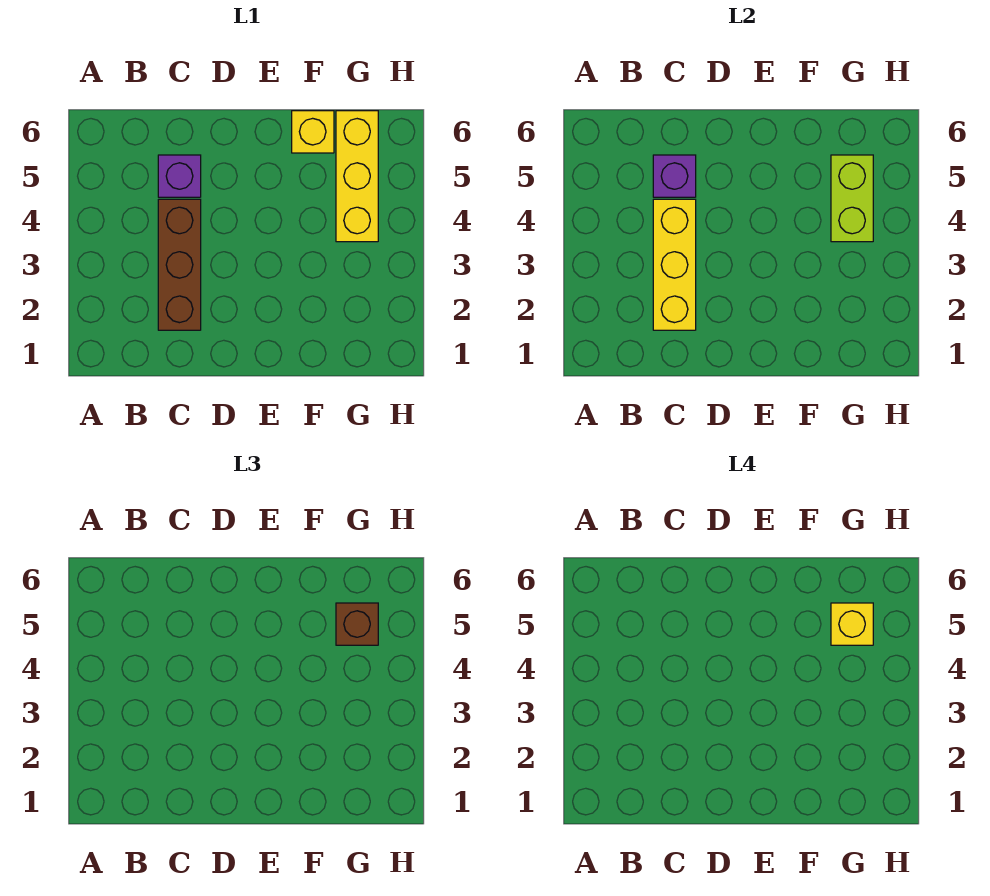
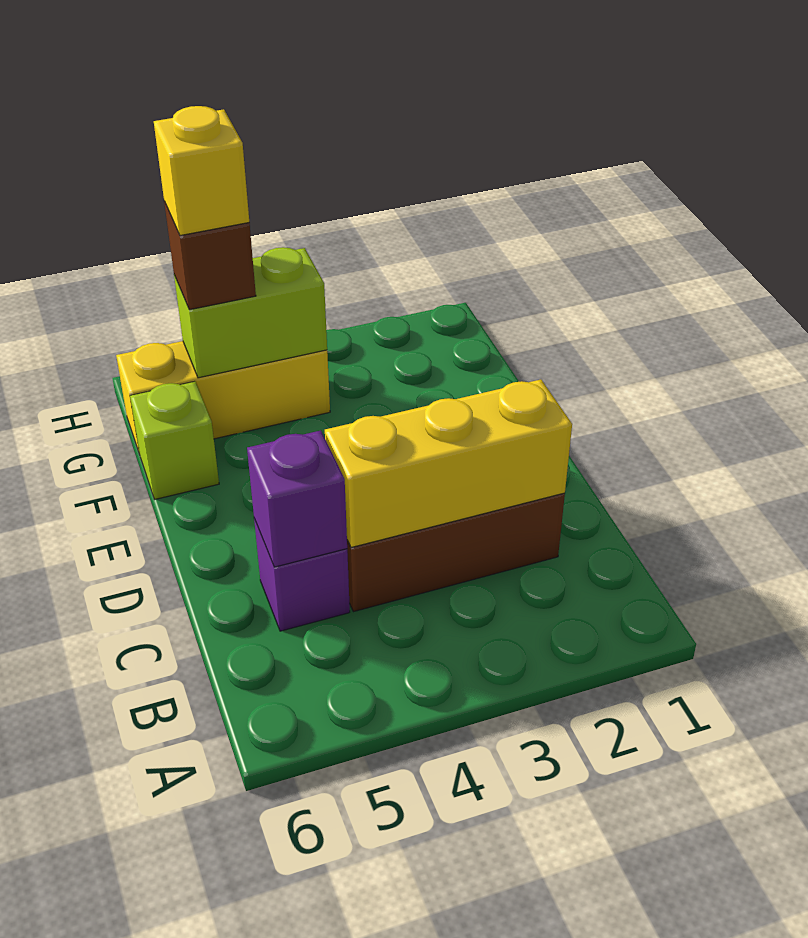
yellow 1x1 brick [292,111,334,153] -> lime 1x1 brick [130,381,219,499]

